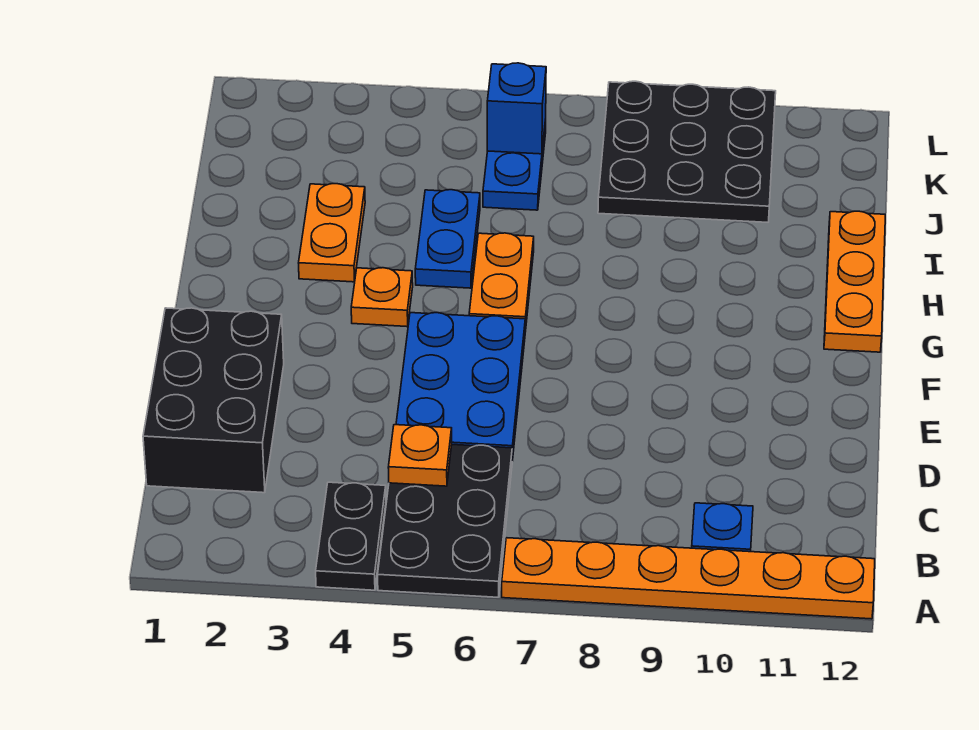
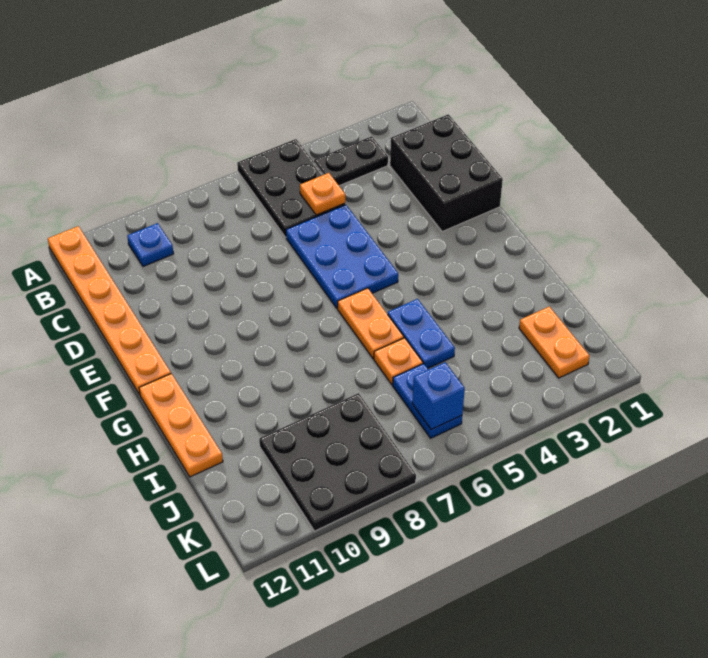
black 1x2 plate [316,482,386,590] -> black 1x2 plate turned to [314,136,388,186]
orange 1x6 plate [502,538,875,619] -> orange 1x6 plate turned to [48,226,171,395]
orange 1x1 plate [351,268,413,327] -> orange 1x1 plate moved to [374,338,423,385]
orange 1x2 plate [299,184,365,282] -> orange 1x2 plate moved to [519,306,590,378]

